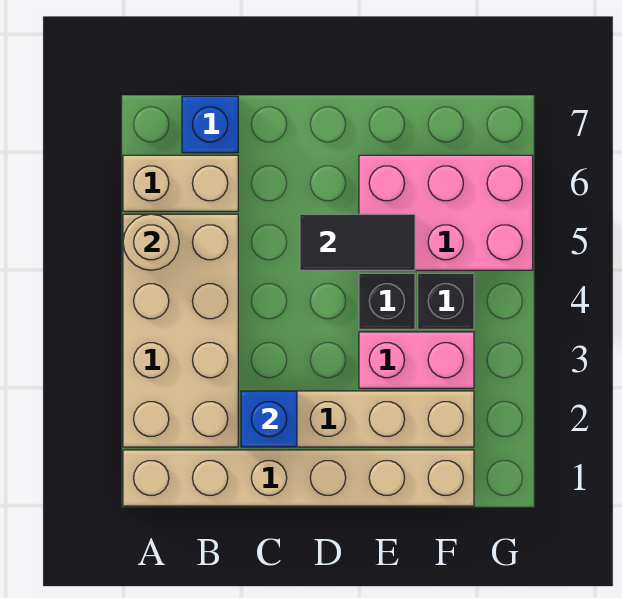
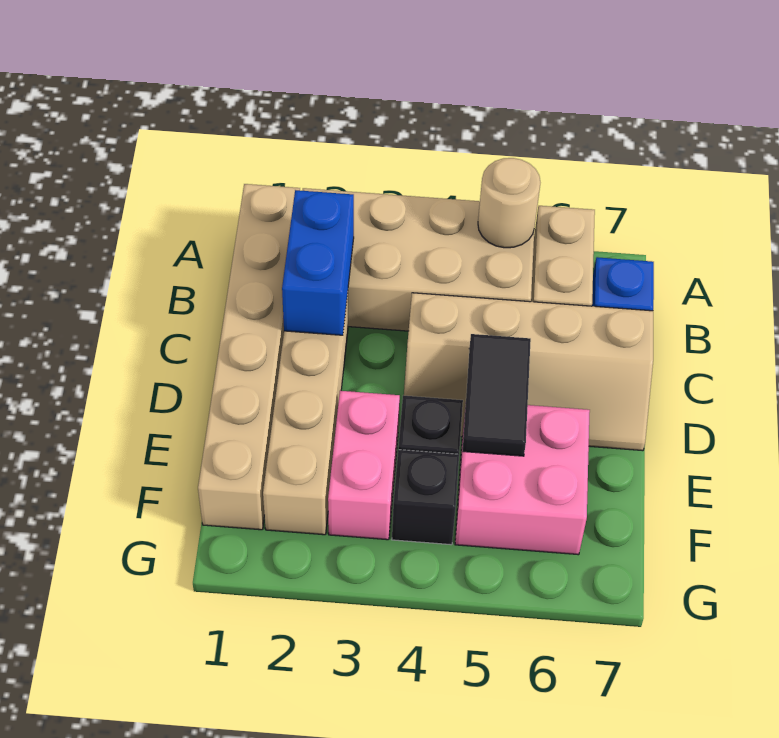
blue 1x1 brick [241,391,297,447] -> blue 1x2 brick [282,190,354,335]
none -> tan 2x4 slope [404,293,653,451]
pink 2x3 brick [359,155,533,270] -> pink 2x2 brick [455,405,590,555]

